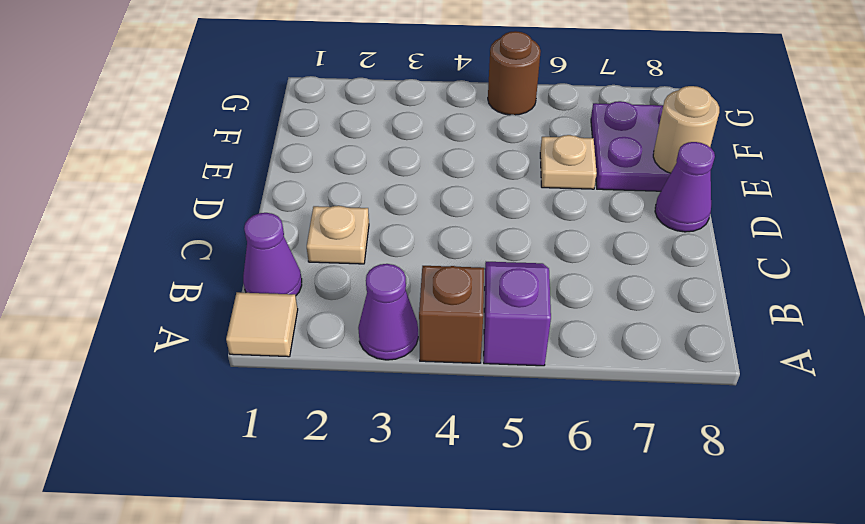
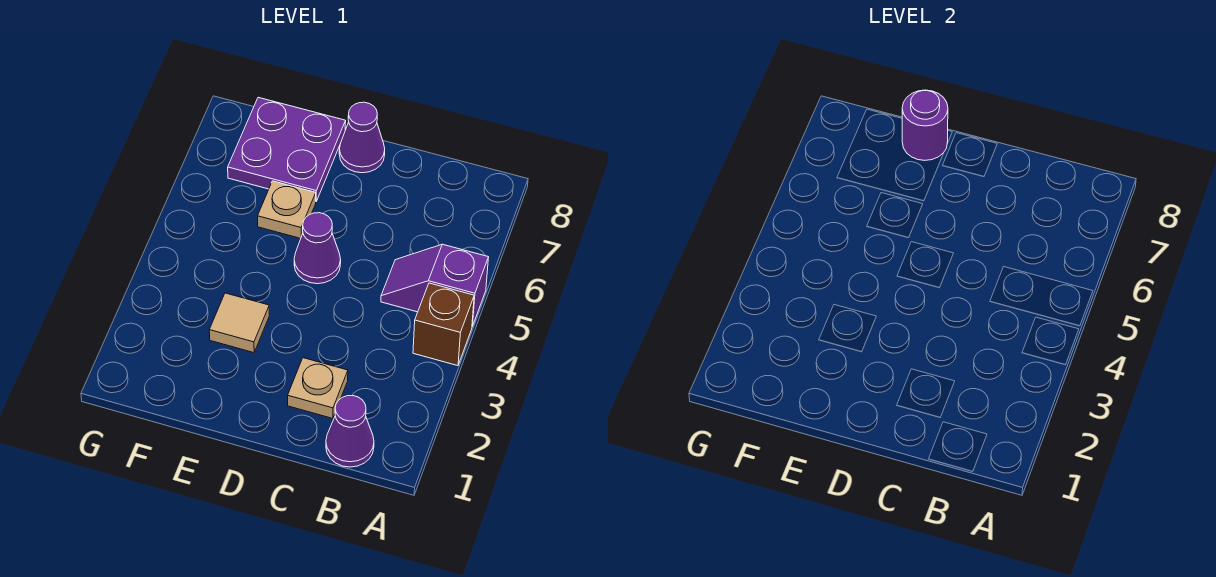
tan 1x1 tile [226,292,298,357] -> tan 1x1 tile moved to [209,293,269,353]
purple 1x1 cone [358,264,418,360] -> purple 1x1 cone moved to [294,213,341,284]
tan 1x1 round brick [653,86,719,173] -> purple 1x1 round brick [902,90,948,160]
brown 1x1 round brick [488,31,541,115] -> none

